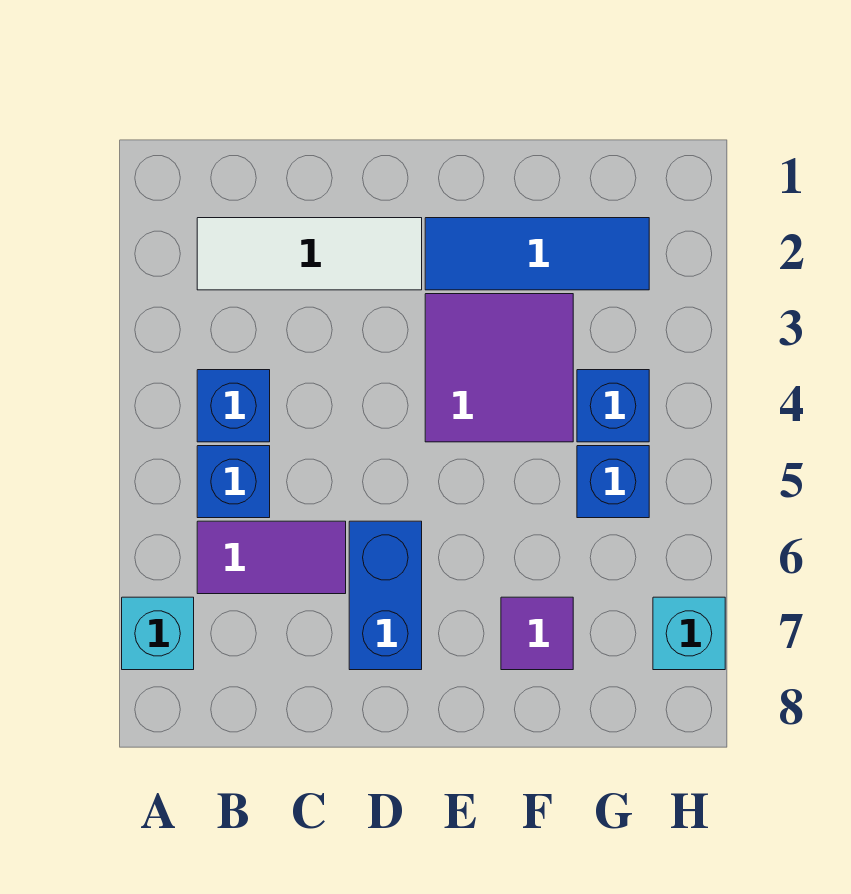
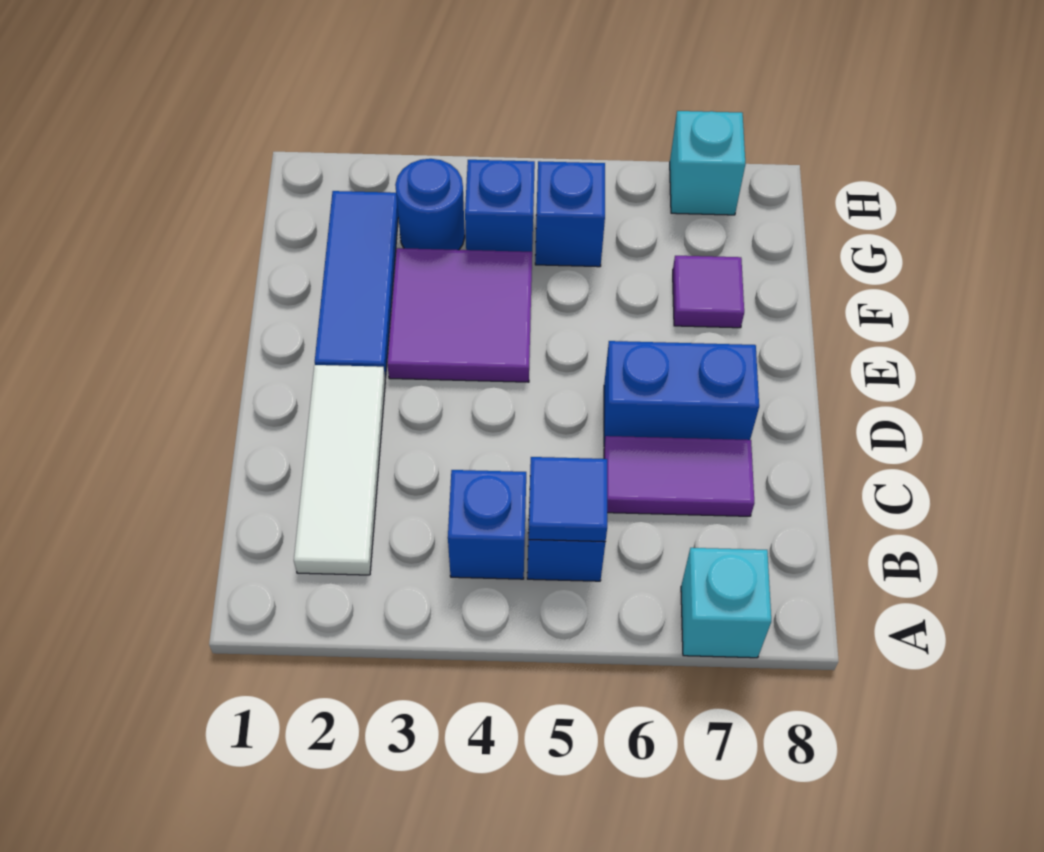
none -> blue 1x1 tile [529,457,607,542]
purple 1x2 tile [197,521,346,594] -> purple 1x2 tile turned to [604,436,754,516]
none -> blue 1x1 round brick [395,159,465,250]

